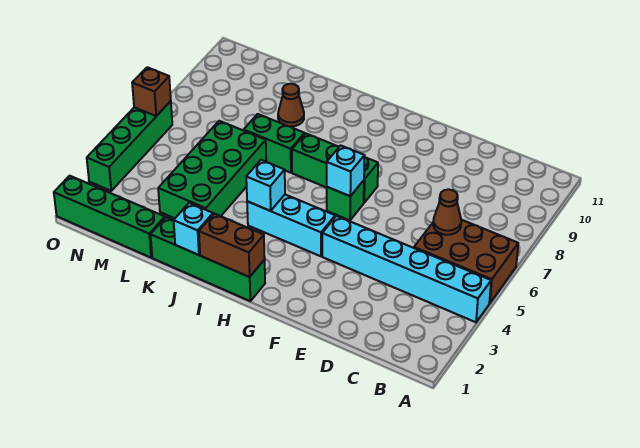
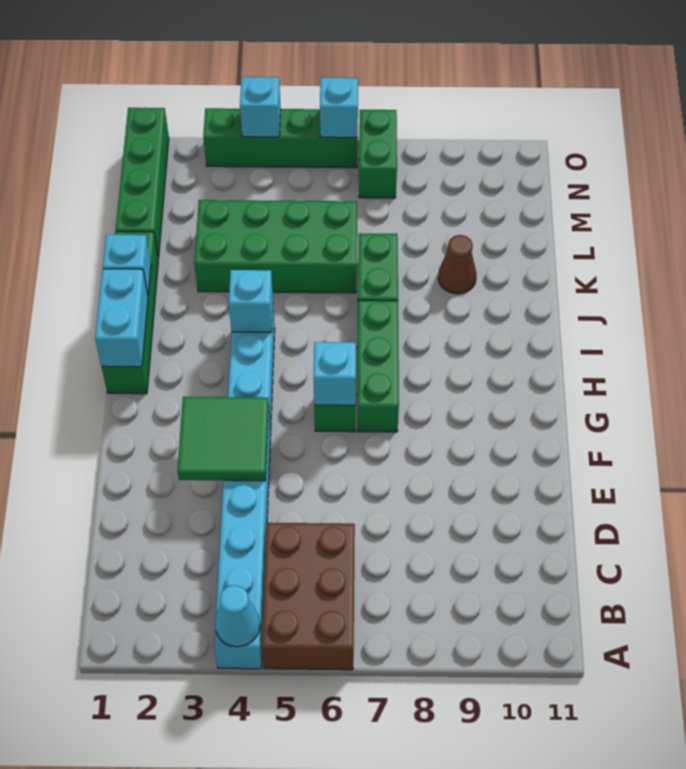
none -> cyan 1x1 cone [215,585,260,647]
brown 1x1 cone [433,189,461,235] -> none
none -> green 2x2 tile [177,397,269,481]
brown 1x2 brick [199,214,265,277] -> cyan 1x2 brick [95,269,148,367]
none -> green 1x2 brick [359,110,397,198]
none -> cyan 1x1 brick [240,77,281,137]
brown 1x1 brick [132,67,171,116] -> cyan 1x1 brick [320,77,358,138]

